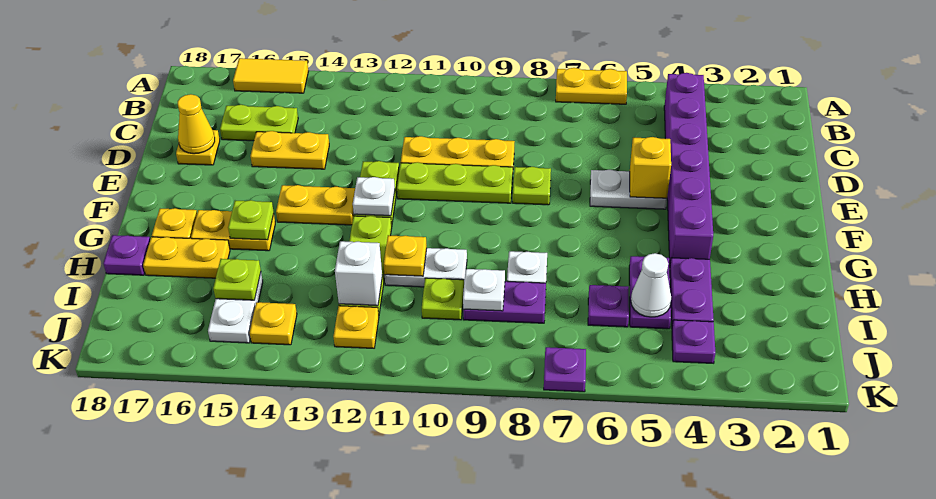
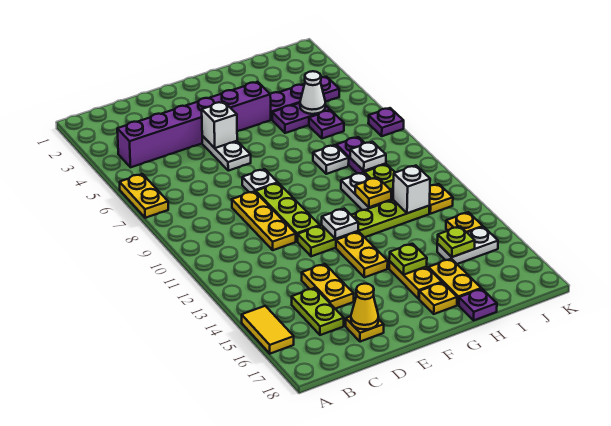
yellow 1x1 brick [630,137,671,198] -> white 1x1 brick [202,102,237,148]
lime 1x1 plate [513,167,551,205] -> white 1x1 plate [242,169,278,192]

